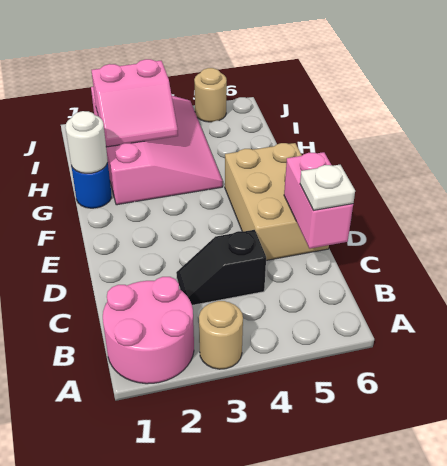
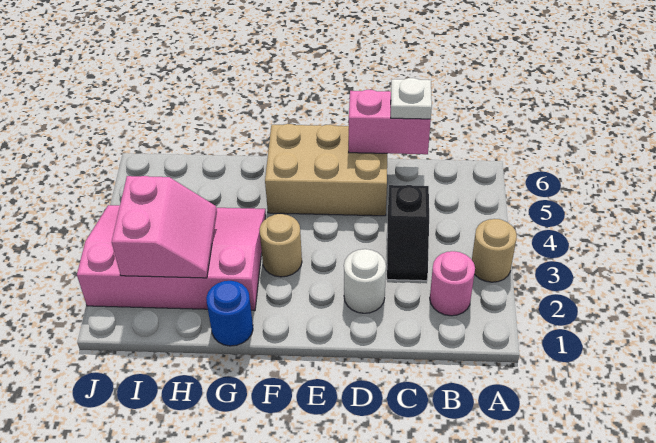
pink 2x2 round brick [103,277,194,384] -> pink 1x1 round brick [430,251,475,316]
white 1x1 round brick [65,111,108,173] -> white 1x1 round brick moved to [344,249,386,313]
tan 1x1 round brick [194,68,227,122] -> tan 1x1 round brick moved to [259,214,302,277]

